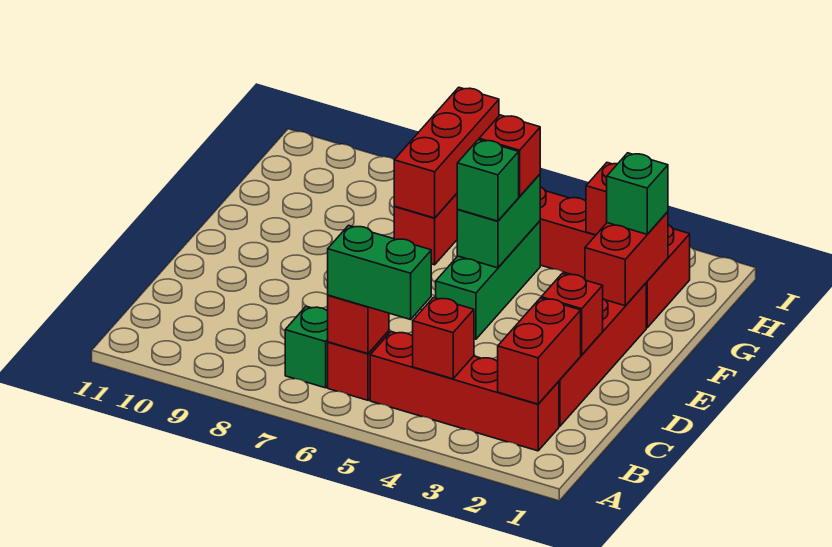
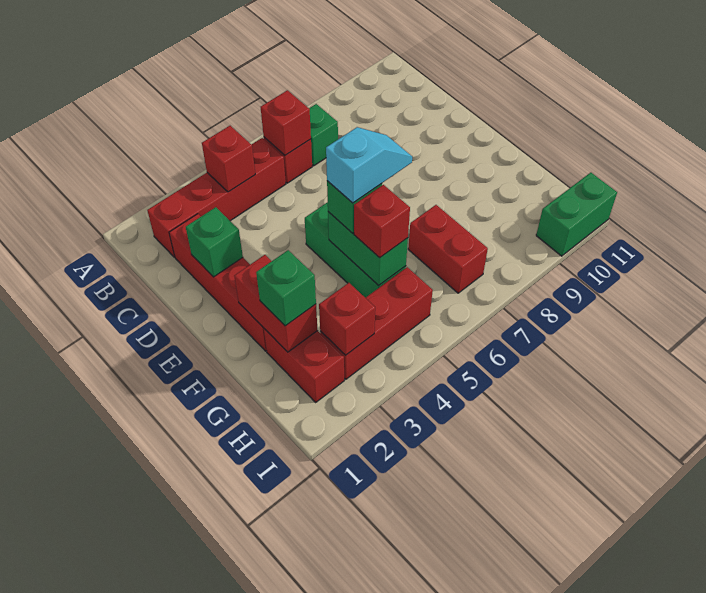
red 1x2 brick [498,298,581,404] -> none
green 1x2 brick [328,225,431,320] -> green 1x2 brick moved to [536,173,617,256]
red 1x1 brick [541,273,603,355] -> green 1x1 brick [186,207,243,277]
none -> cyan 1x2 slope [326,127,412,203]
red 1x3 brick [394,87,499,218] -> none

